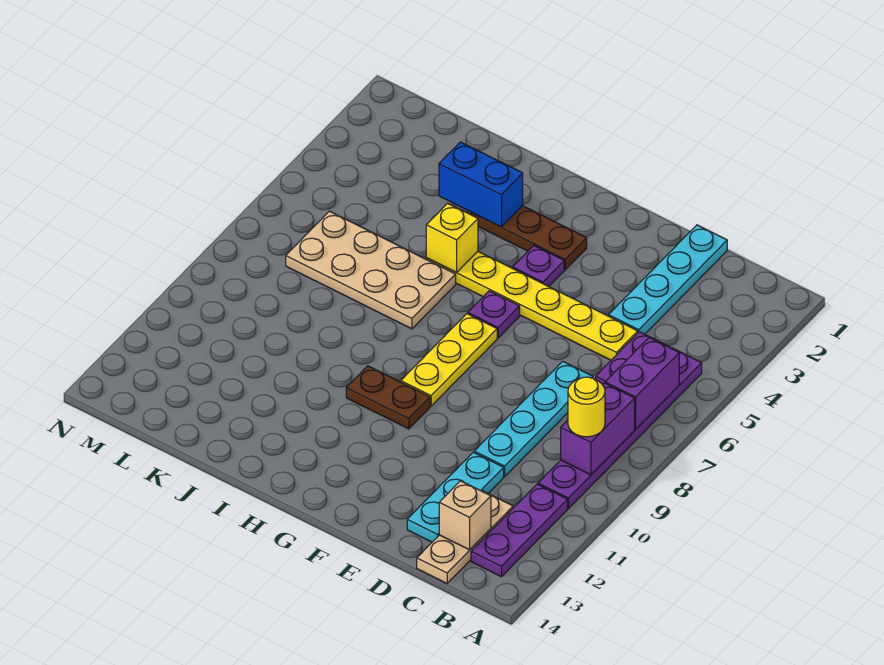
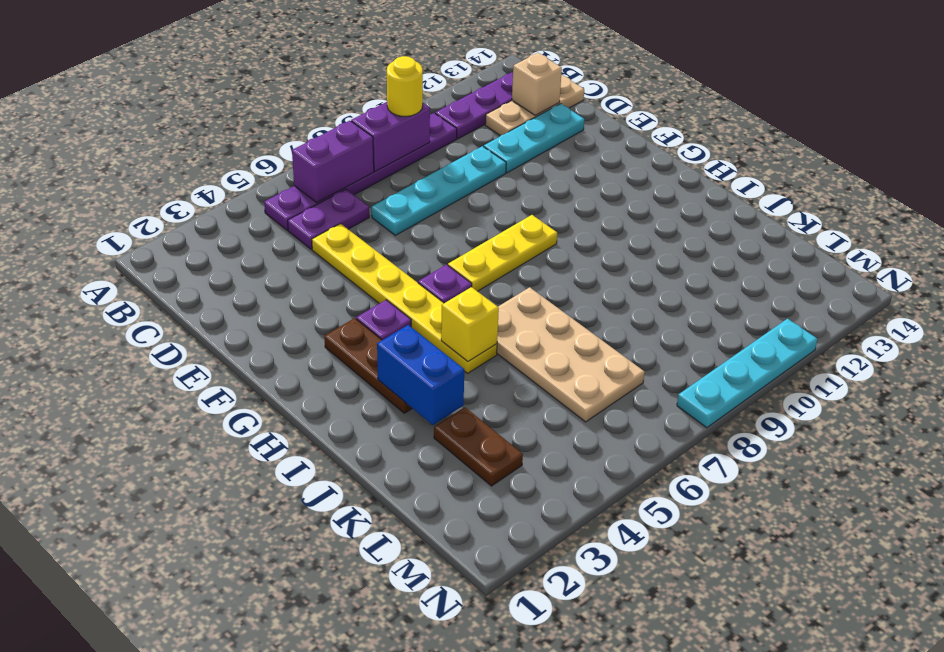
cyan 1x4 plate [609,225,727,334] -> cyan 1x4 plate moved to [677,319,817,428]
brown 1x2 plate [346,366,430,429] -> brown 1x2 plate moved to [434,407,523,486]

